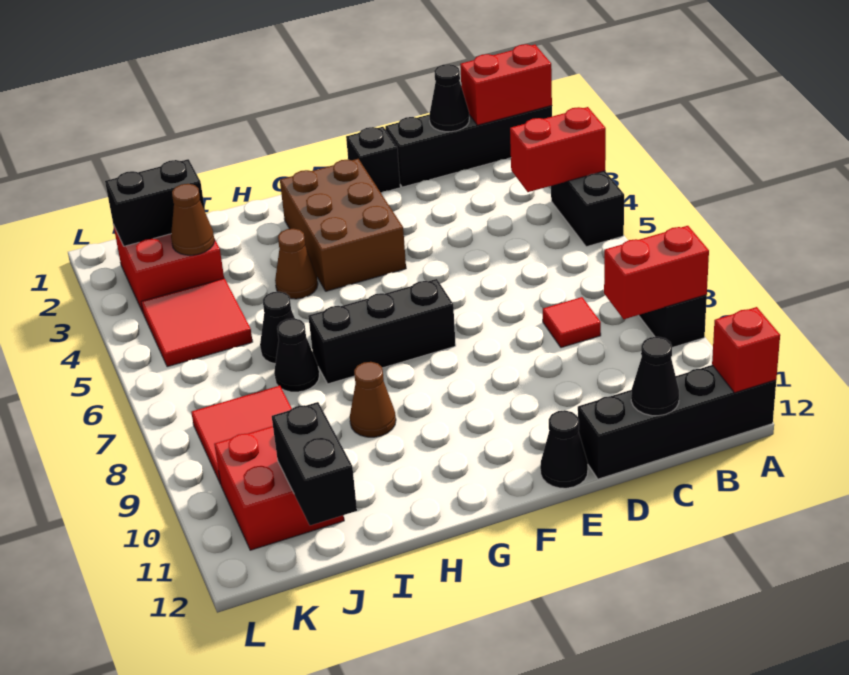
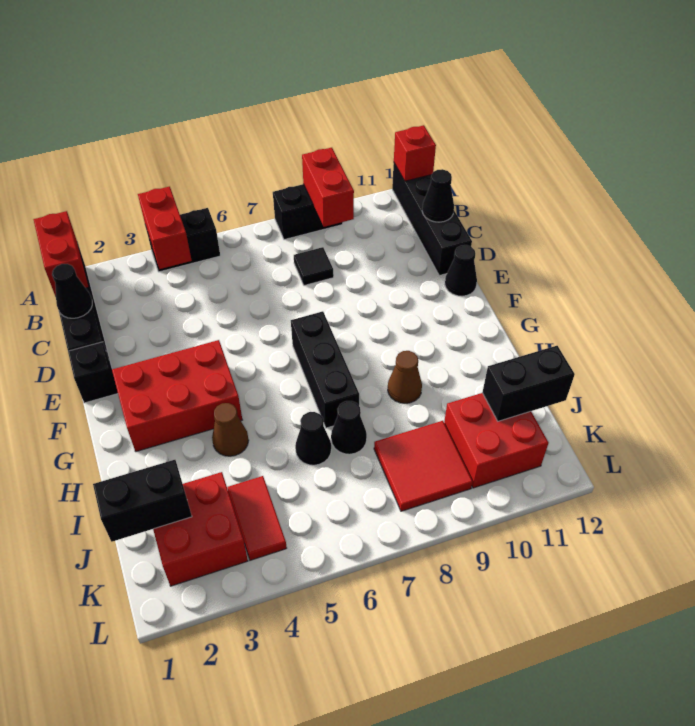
red 1x1 tile [543,297,601,348] -> black 1x1 tile [294,247,334,286]
brown 2x3 brick [280,159,406,291] -> red 2x3 brick [112,340,242,452]
black 1x2 brick [105,159,205,246] -> black 1x2 brick turned to [93,460,192,542]
brown 1x1 cone [171,184,215,255] -> none
red 2x2 tile [141,278,253,367] -> red 1x2 tile [227,476,287,560]

